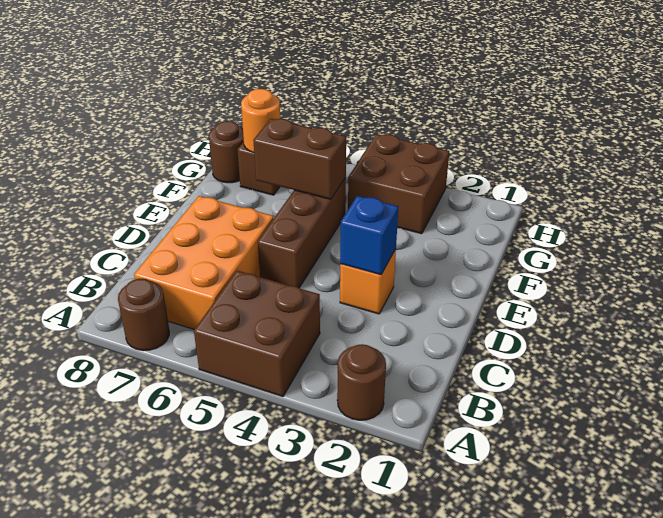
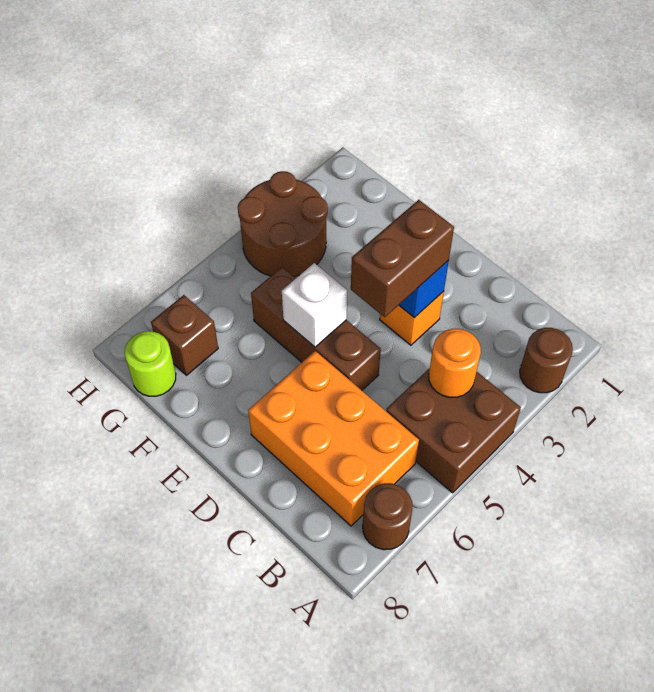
none -> white 1x1 brick [282,263,347,347]
brown 1x2 brick [253,119,346,199] -> brown 1x2 brick moved to [351,200,454,317]
brown 2x2 brick [348,134,449,234] -> brown 2x2 round brick [238,171,328,277]
orange 1x1 round brick [241,89,280,153] -> orange 1x1 round brick moved to [429,329,481,398]
brown 1x1 round brick [209,121,244,183] -> lime 1x1 round brick [125,331,176,396]

